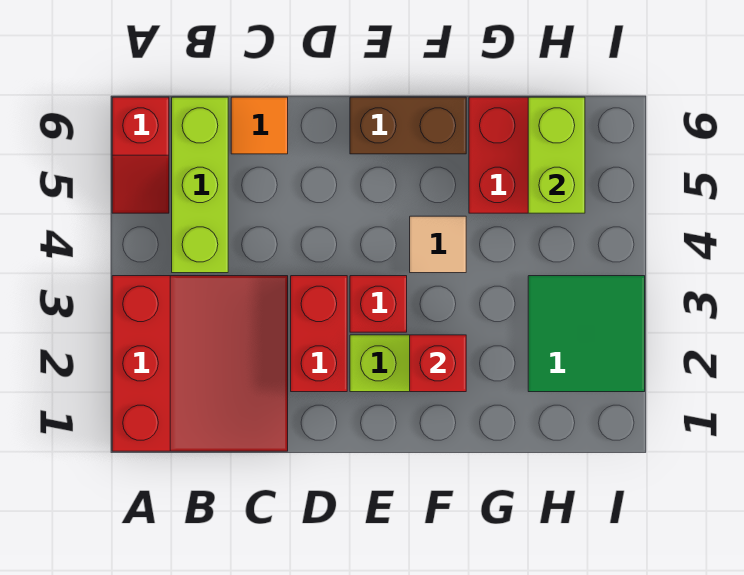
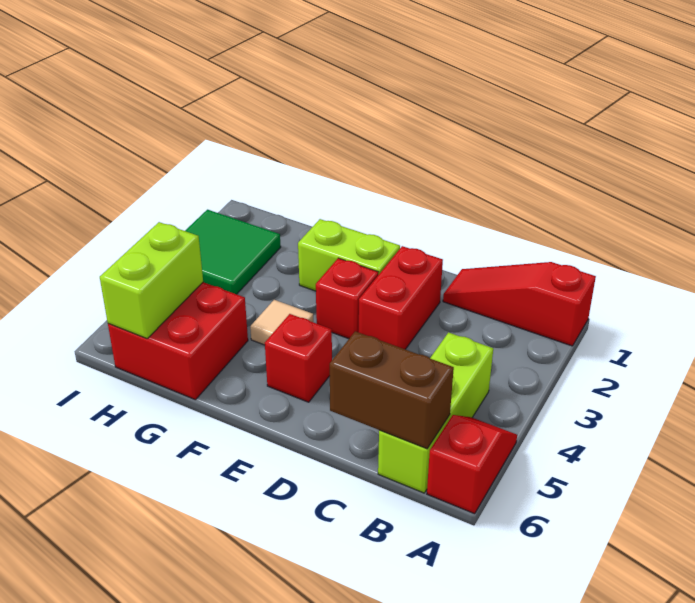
red 3x3 slope [112,276,288,451] -> red 1x3 slope [443,262,596,346]
orange 1x1 tile [231,97,288,154] -> none
brown 1x2 brick [350,97,466,154] -> brown 1x2 brick moved to [330,331,454,449]
red 1x1 brick [410,335,466,392] -> red 1x1 brick moved to [265,314,332,402]

